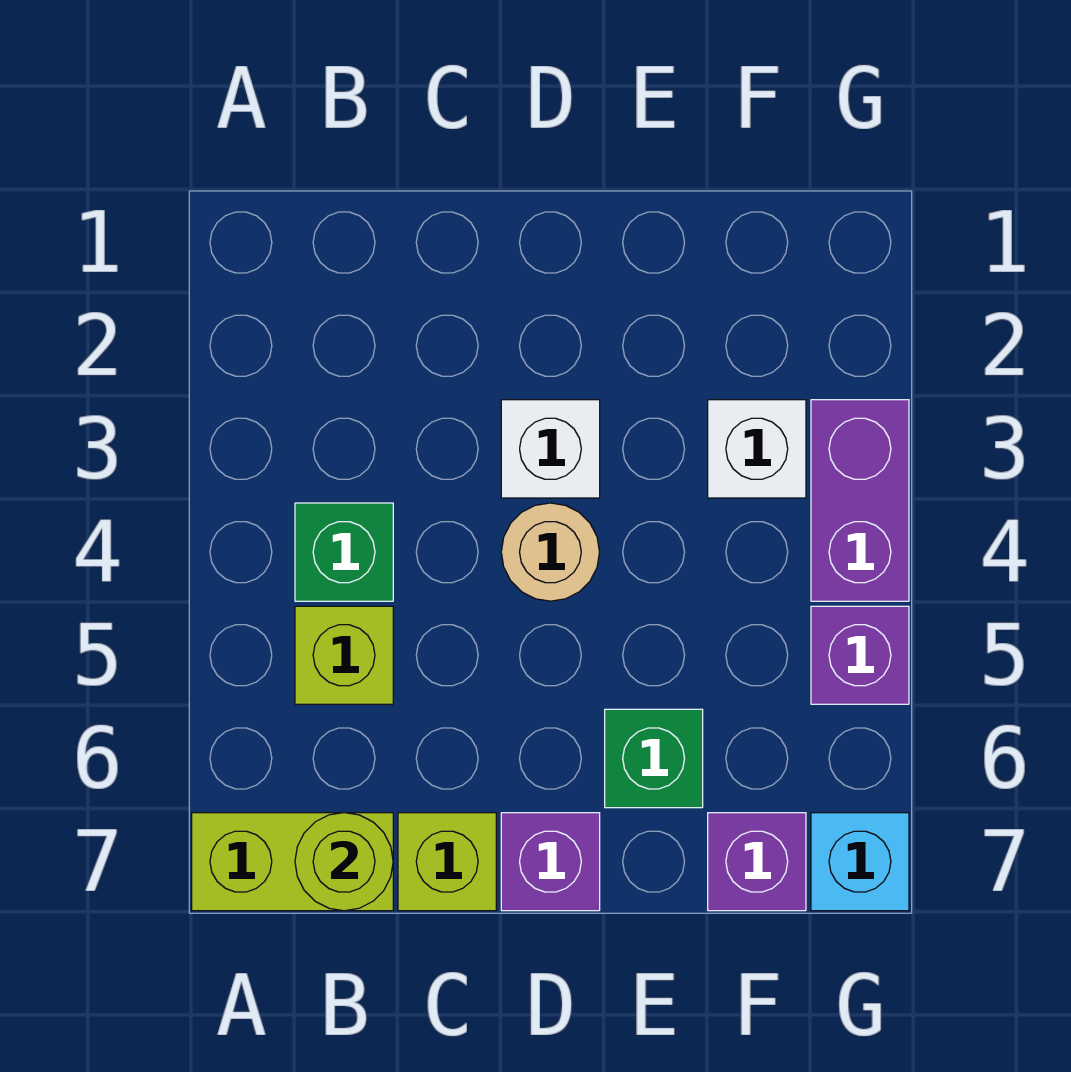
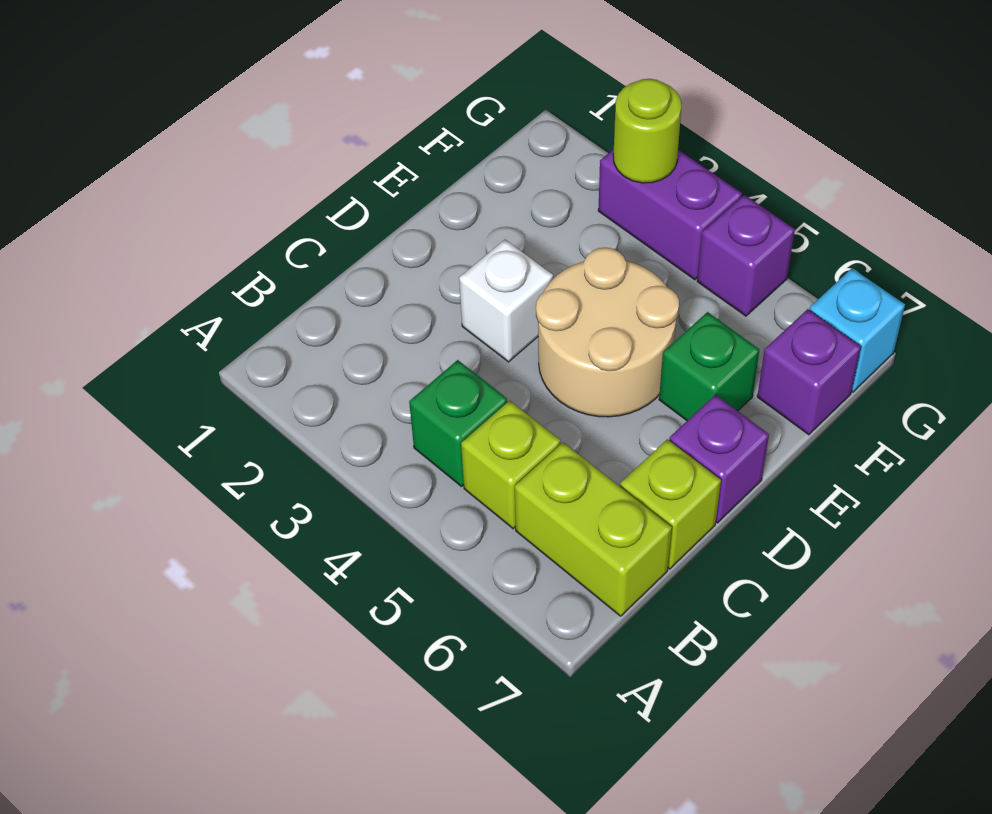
lime 1x2 brick [192,813,393,911] -> lime 1x2 brick turned to [515,443,672,616]
lime 1x1 round brick [295,813,393,911] -> lime 1x1 round brick moved to [613,79,681,183]
tan 1x1 round brick [501,503,599,601] -> tan 2x2 round brick [536,248,679,417]
white 1x1 brick [708,400,806,498] -> none

